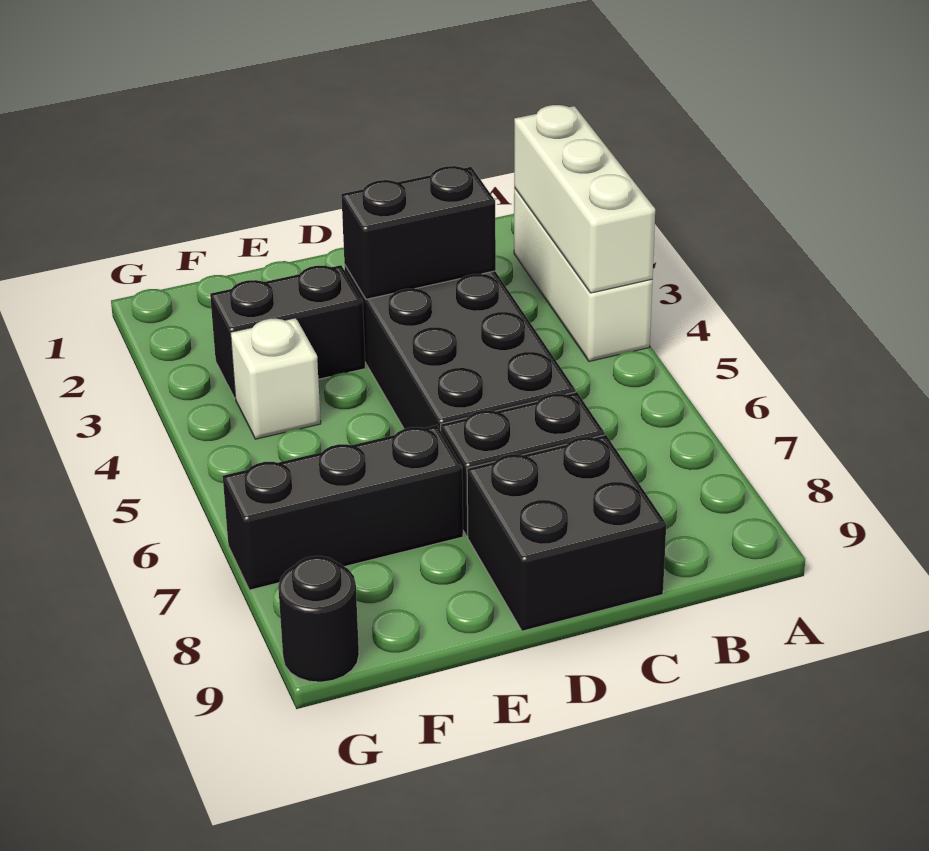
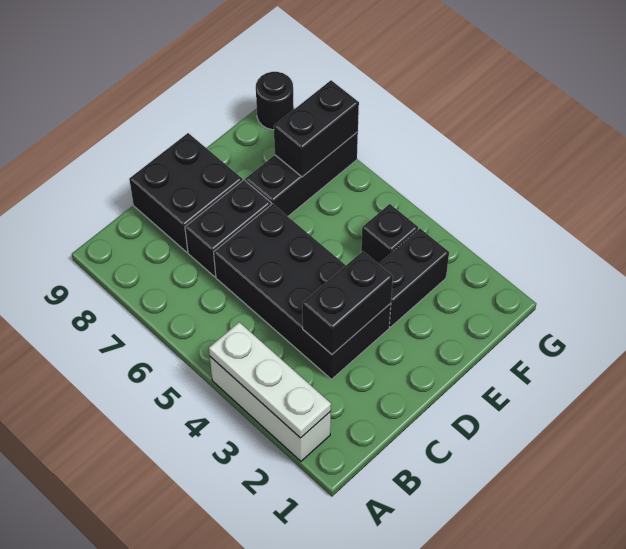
white 1x3 brick [514,105,655,293] -> white 1x3 plate [209,322,331,438]
white 1x1 brick [231,318,321,439] -> black 1x1 brick [361,204,418,264]
none -> black 1x2 brick [274,80,359,177]

